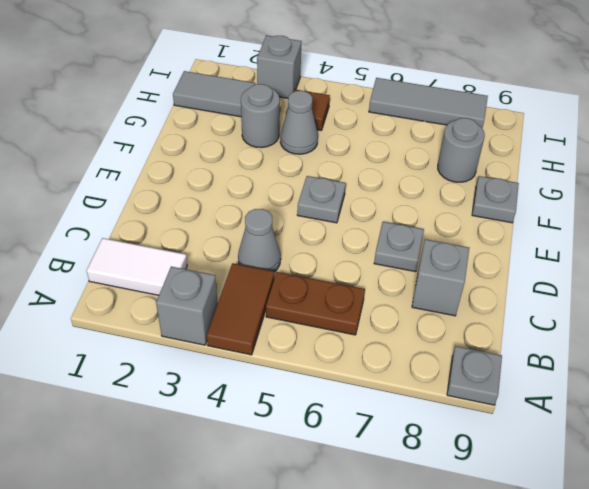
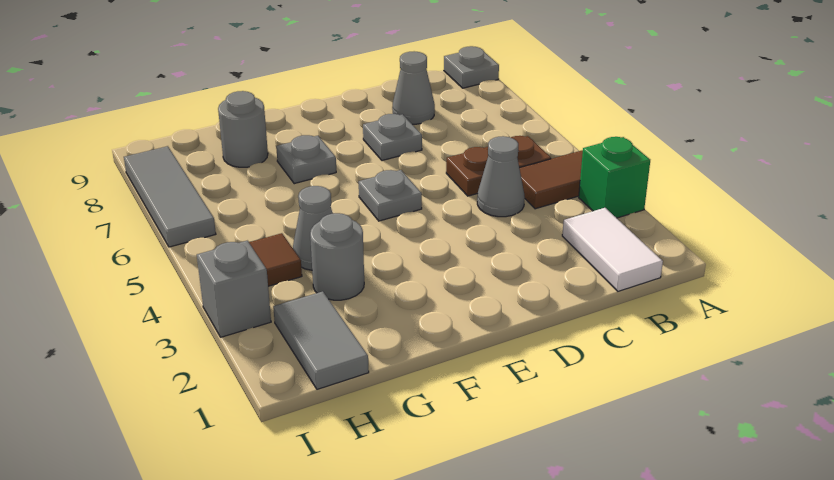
grey 1x1 brick [156,267,218,345] -> green 1x1 brick [579,137,650,218]
brown 1x2 plate [266,272,365,335] -> brown 1x2 plate turned to [446,136,551,196]
grey 1x1 brick [412,239,469,316] -> grey 1x1 cone [392,51,435,124]
grey 1x1 plate [472,176,519,223] -> grey 1x1 plate moved to [276,135,336,184]

